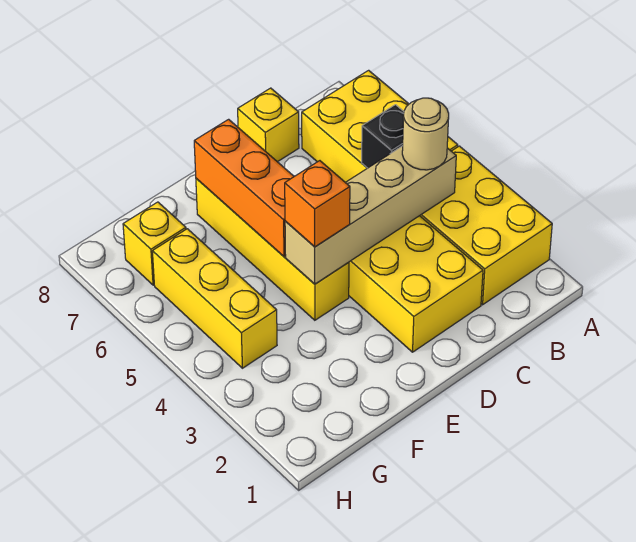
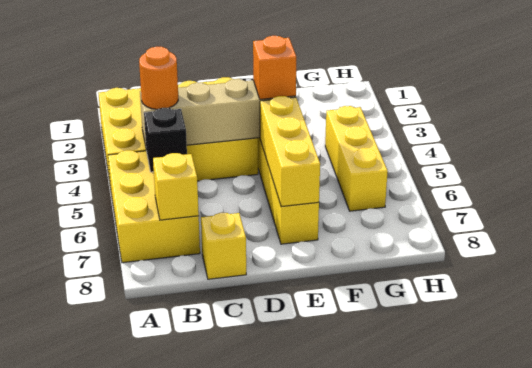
tan 1x1 round brick [402,98,449,170] -> orange 1x1 round brick [139,47,178,109]
orange 1x3 brick [194,119,294,257] -> yellow 1x3 brick [260,96,320,207]
yellow 1x1 brick [123,202,186,285] -> yellow 1x1 brick moved to [153,153,199,220]

